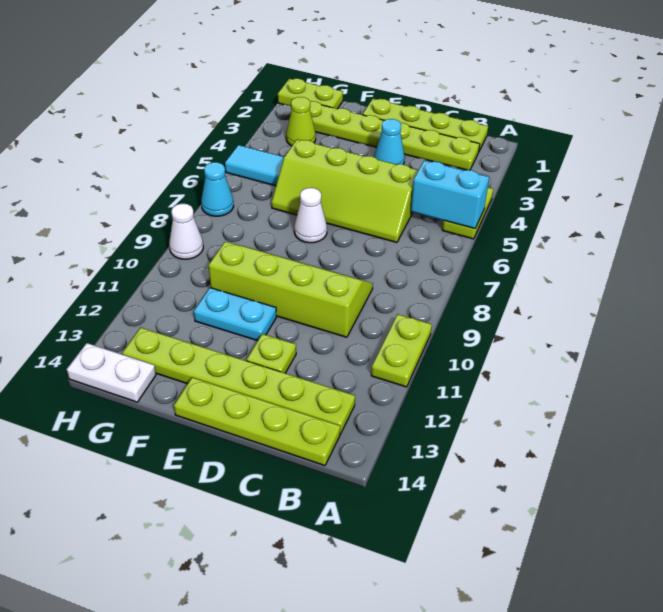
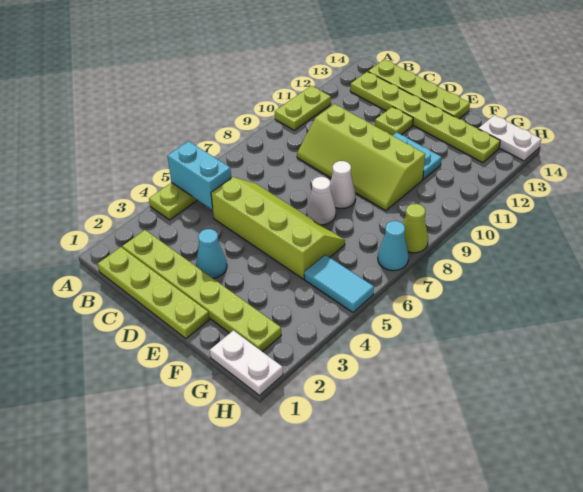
lime 1x2 plate [278,79,343,109] -> white 1x2 plate [210,330,283,395]
lime 1x1 cone [286,97,316,146] -> lime 1x1 cone moved to [403,204,428,253]
white 1x1 cone [169,204,203,259] -> white 1x1 cone moved to [330,161,356,208]

